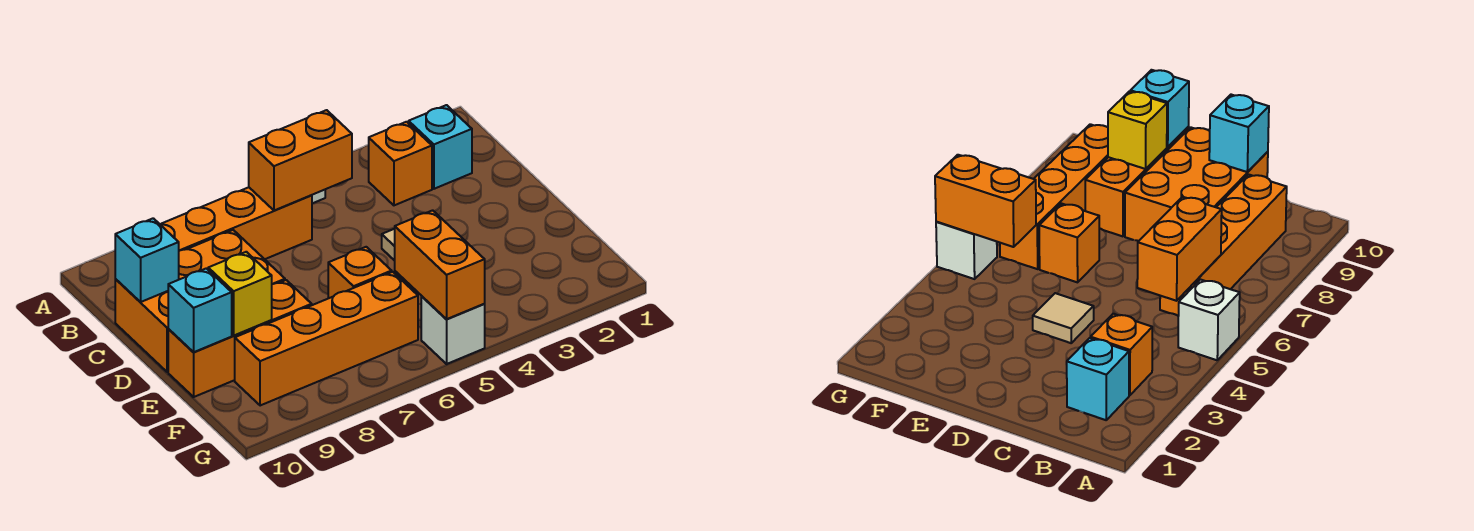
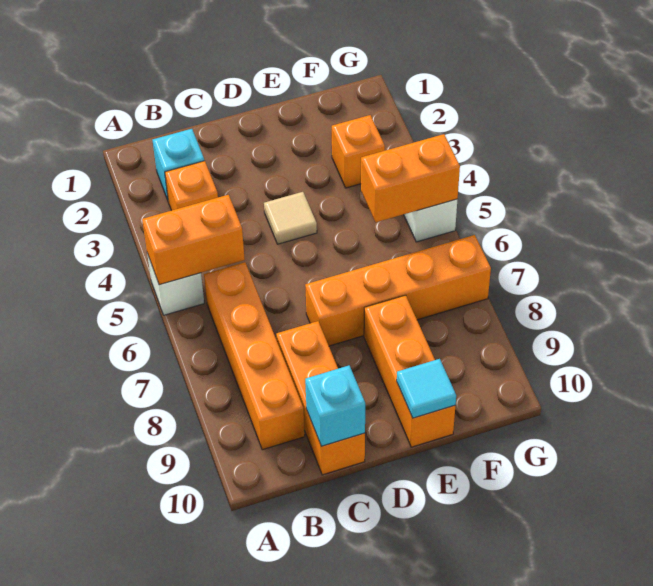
orange 1x2 brick [249,110,352,210] -> orange 1x2 brick turned to [142,195,245,285]
orange 2x3 brick [115,230,285,372] -> orange 1x3 brick [276,321,365,475]
orange 1x1 brick [328,247,392,298] -> orange 1x1 brick moved to [331,115,385,188]
yellow 1x1 brick [208,252,272,335] -> none
cyan 1x1 brick [168,268,232,352] -> cyan 1x1 tile [397,359,456,418]
orange 1x4 brick [235,272,418,406] -> orange 1x4 brick turned to [305,235,491,346]

